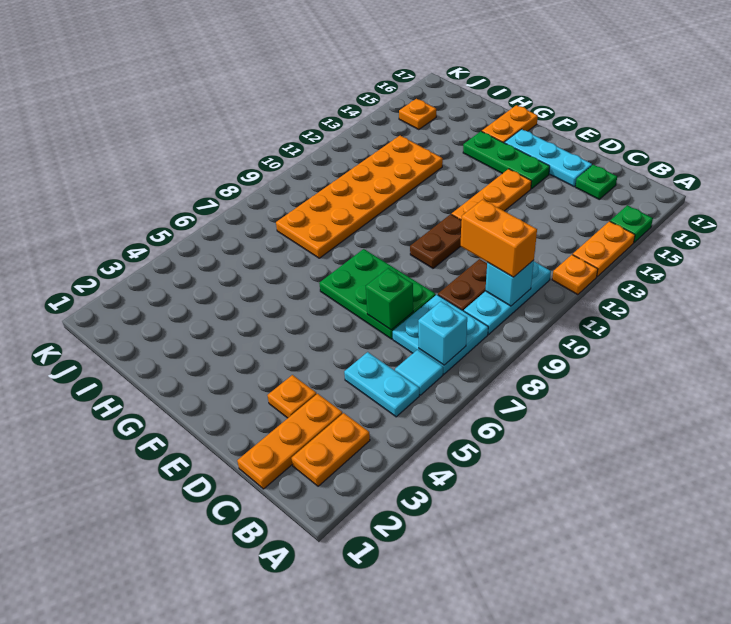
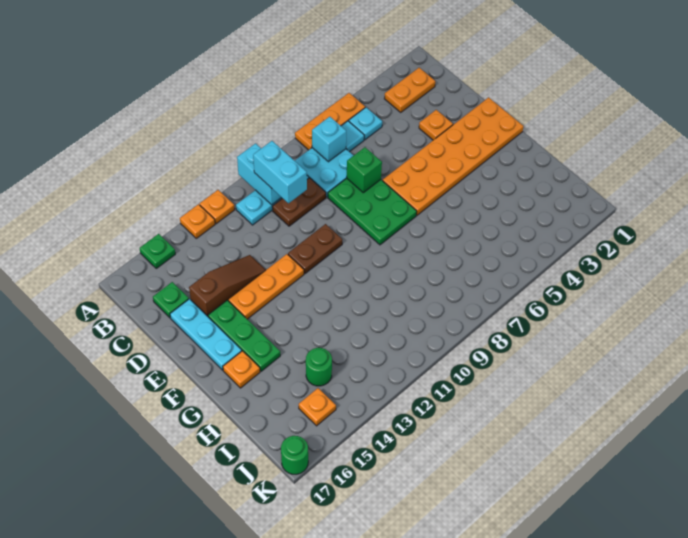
orange 1x2 plate [573,221,635,277] -> orange 1x1 plate [180,204,215,238]
cyan 1x2 plate [344,352,419,417] -> cyan 1x1 plate [349,107,382,140]
cyan 1x1 brick [485,260,534,306] -> cyan 1x2 brick [237,143,281,205]
orange 1x2 brick [461,200,537,277] -> cyan 1x2 brick [253,141,307,203]
orange 1x3 plate [237,394,342,489] -> orange 1x3 plate moved to [295,93,365,150]
none -> brown 1x3 slope [189,255,266,316]
orange 1x2 plate [482,105,538,143] -> orange 1x1 plate [223,351,260,388]
orange 2x6 plate [276,136,443,258] -> orange 2x6 plate moved to [383,97,524,215]
none -> green 1x1 round brick [306,348,332,386]
none -> green 1x1 round brick [281,436,308,474]

